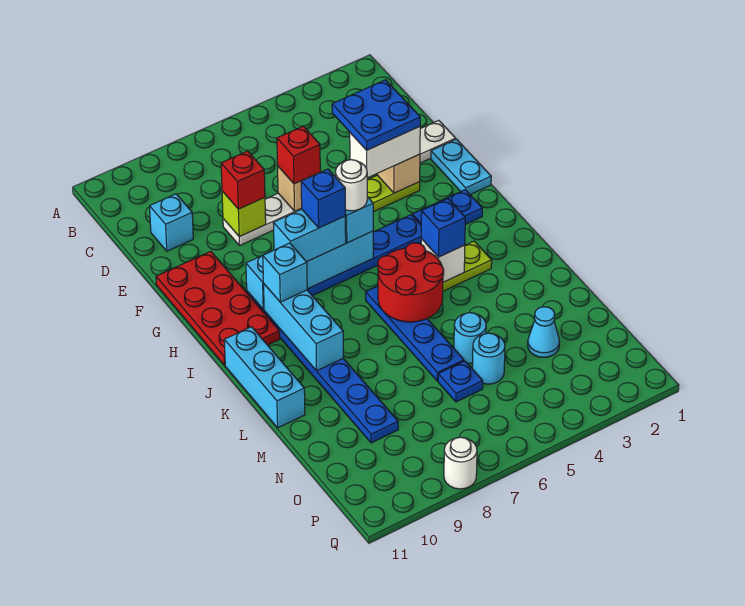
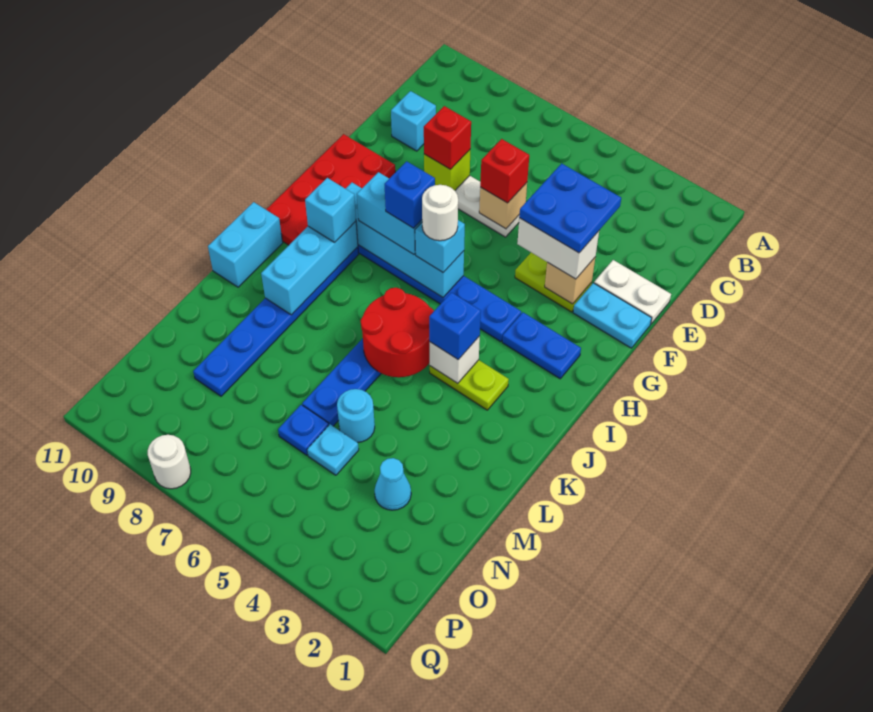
cyan 1x2 plate [431,139,491,194] -> cyan 1x2 plate turned to [573,283,652,348]
cyan 1x3 brick [224,327,305,428] -> cyan 1x2 brick [208,202,283,287]
cyan 1x1 round brick [472,333,505,384] -> cyan 1x1 plate [307,424,359,475]

